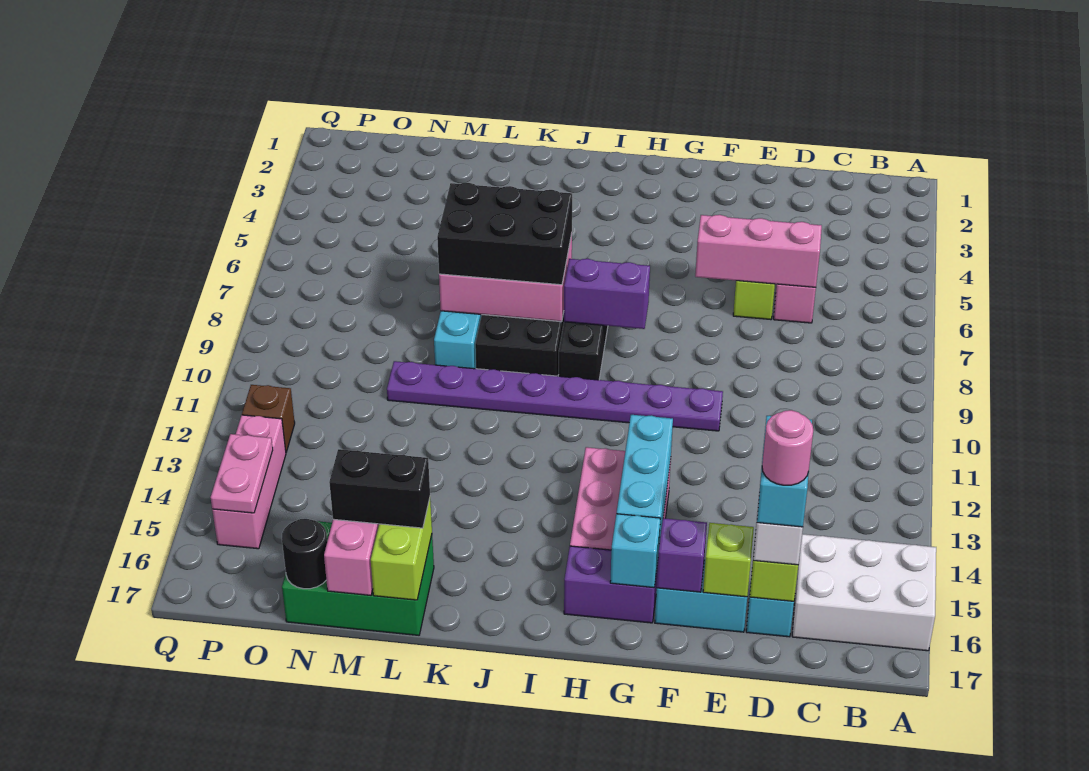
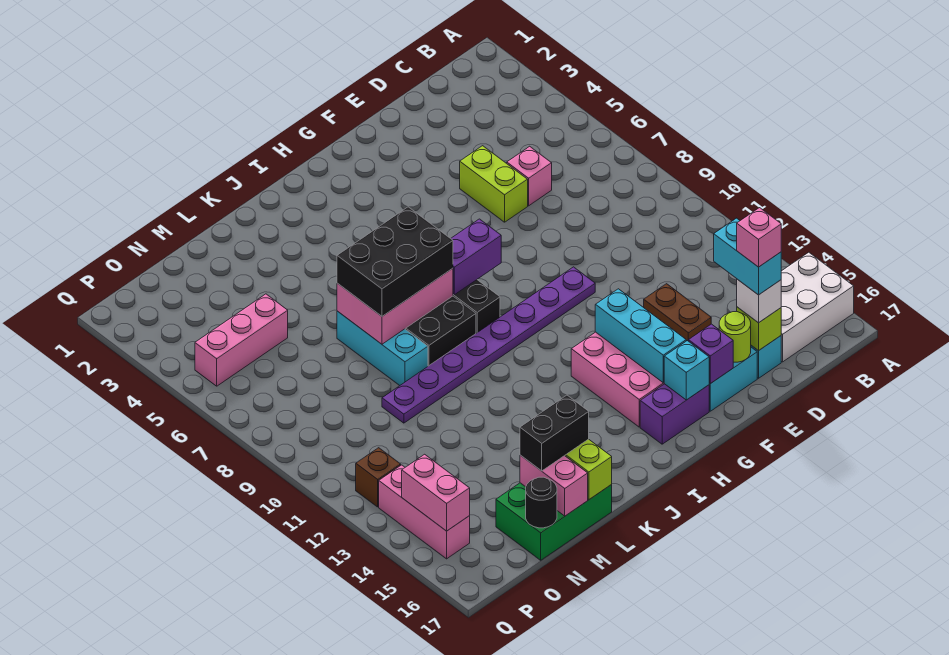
pink 1x3 brick [695,215,822,287] -> pink 1x3 brick moved to [195,294,288,386]
pink 1x1 round brick [762,410,813,485] -> pink 1x1 brick [737,208,781,267]
none -> brown 1x2 brick [644,284,711,341]
lime 1x1 brick [703,523,754,597] -> lime 1x1 round brick [719,312,751,362]
pink 1x2 plate [210,434,273,513] -> pink 1x2 brick [402,454,470,531]

